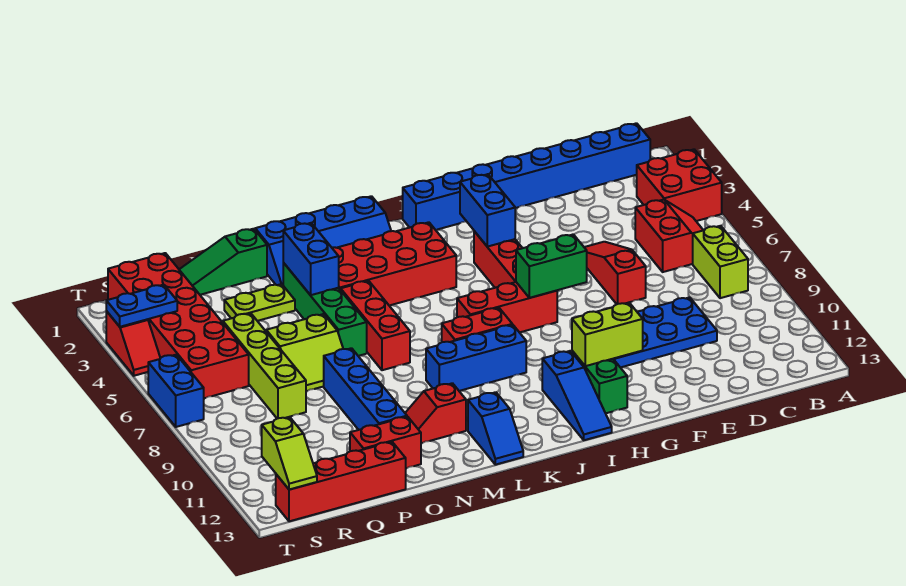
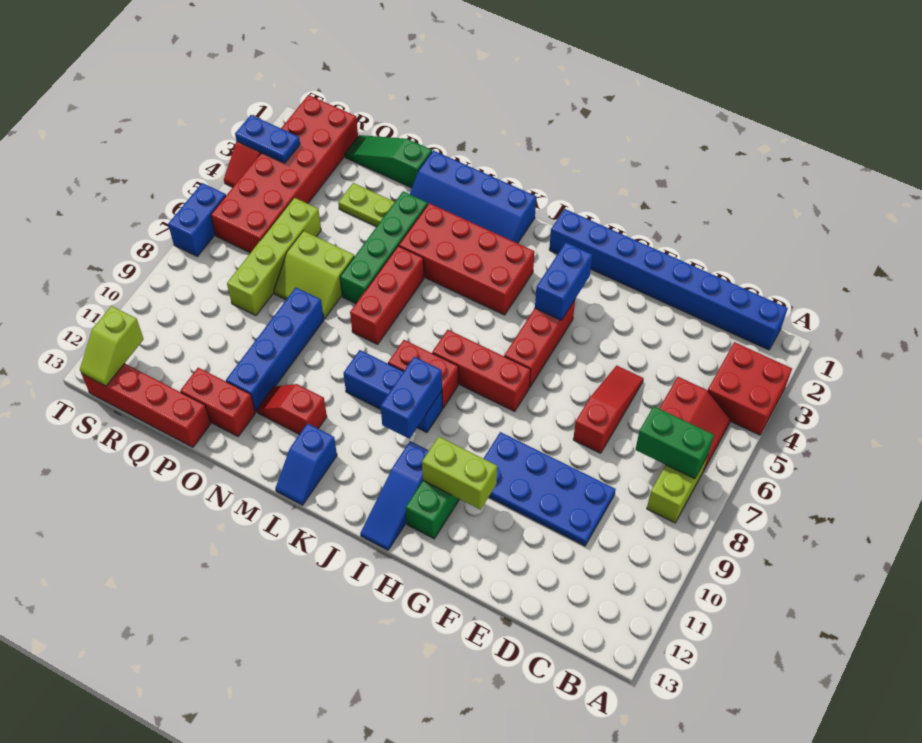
green 1x2 brick [516,234,587,298] -> green 1x2 brick moved to [635,406,714,479]
blue 1x2 brick [283,223,339,295] -> blue 1x2 brick moved to [381,357,442,439]

